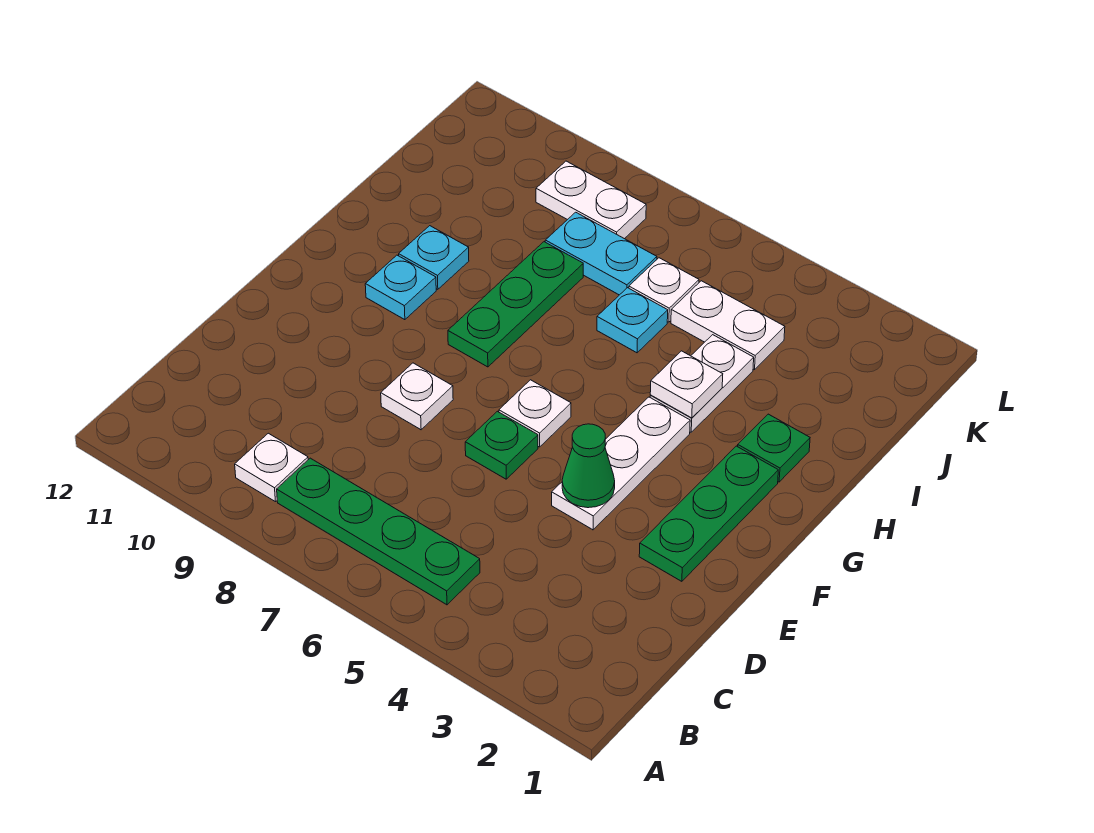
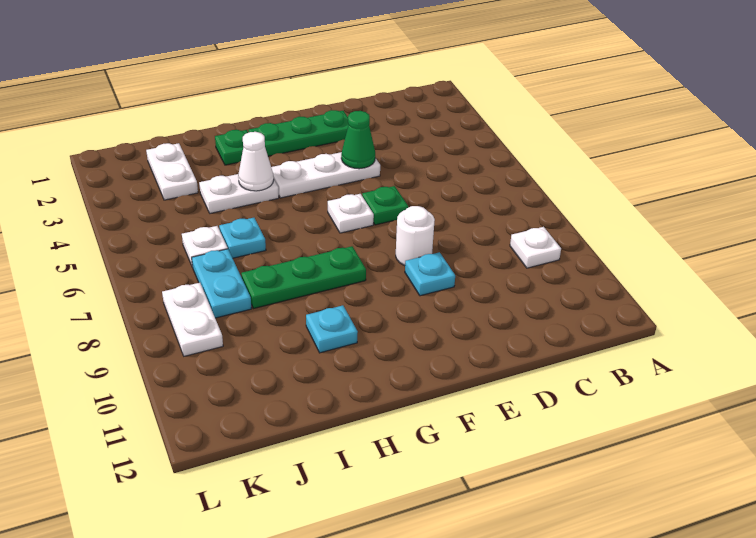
green 1x4 plate [277,458,480,605] -> none
white 1x1 plate [381,363,453,430] -> white 1x1 round brick [396,206,435,266]
cyan 1x1 plate [365,255,436,320] -> cyan 1x1 plate moved to [405,252,455,296]
white 1x1 plate [650,351,723,418] -> white 1x1 cone [238,132,274,191]
white 1x2 plate [671,281,785,370] -> white 1x2 plate moved to [146,143,198,200]

